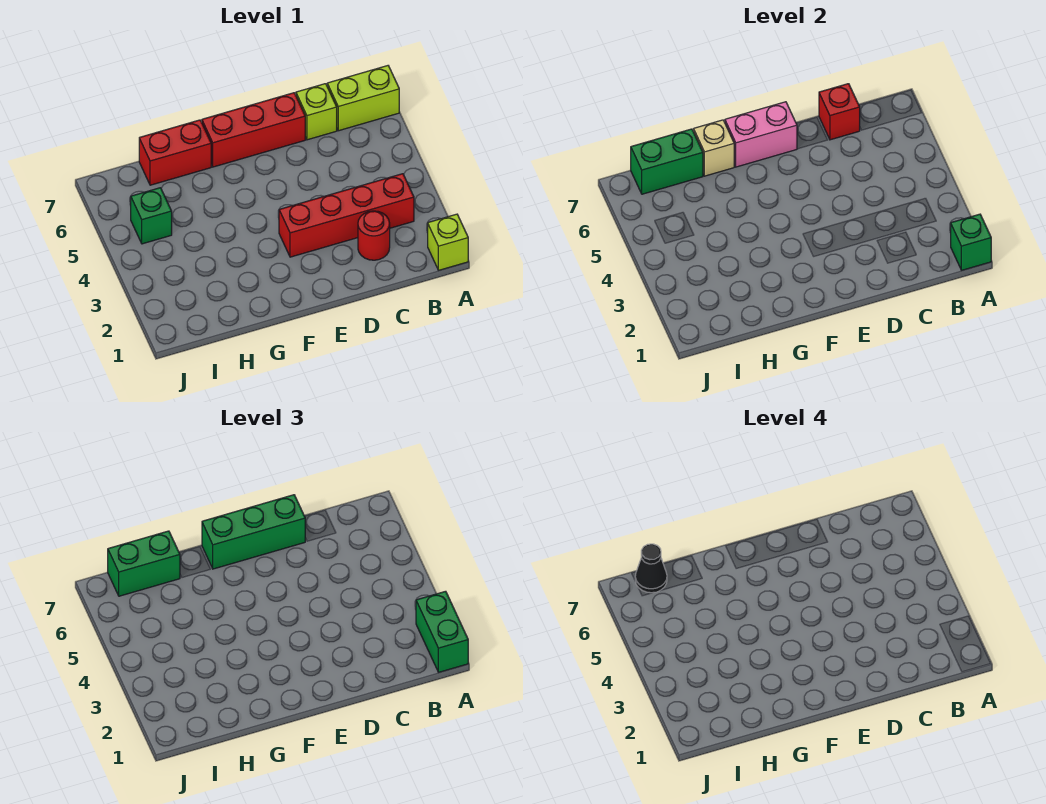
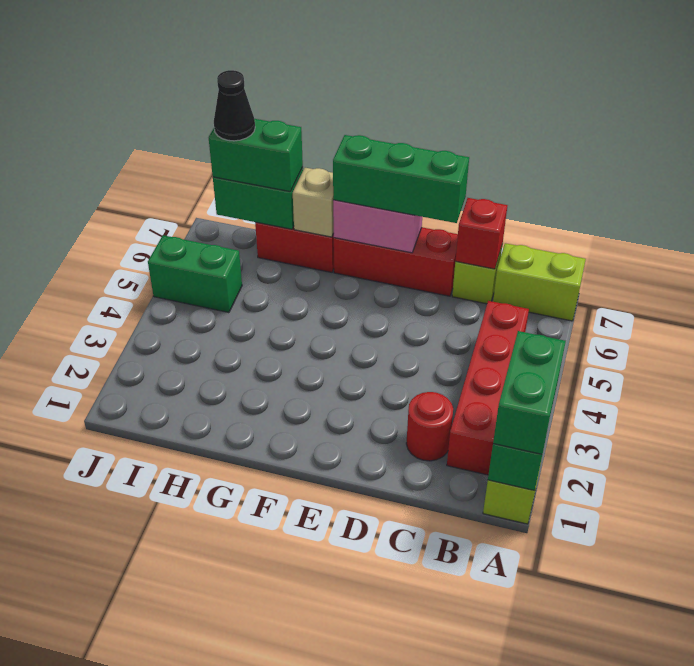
red 1x4 brick [279,174,414,257] -> red 1x4 brick turned to [447,301,529,475]
green 1x1 brick [131,188,172,244] -> green 1x2 brick [148,235,242,313]

